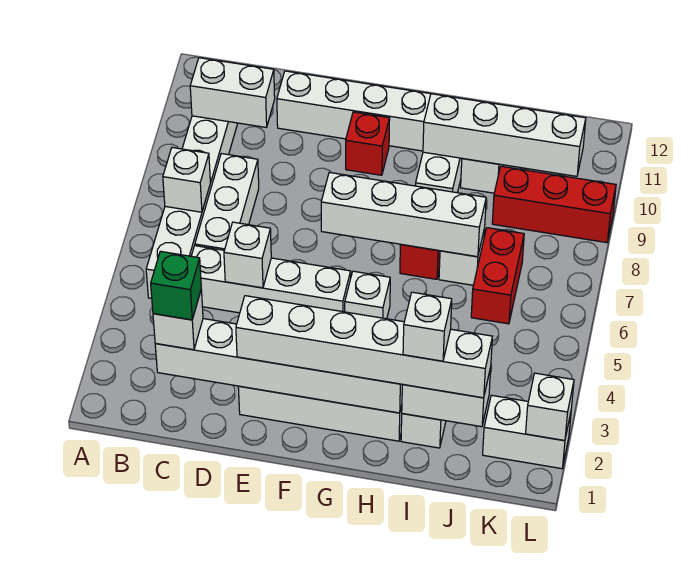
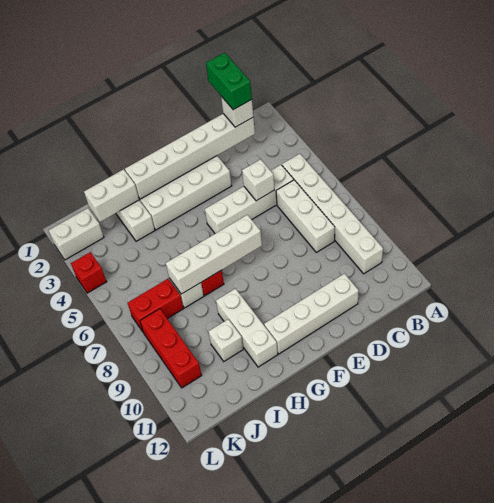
white 1x1 brick [163,148,210,212] -> none
white 1x2 brick [190,58,275,127] -> none
green 1x1 brick [151,251,201,320] -> green 1x2 brick [206,53,252,110]
white 1x6 brick [236,296,492,398] -> none
red 1x1 brick [346,112,390,175] -> red 1x1 brick moved to [71,252,106,293]
white 1x1 brick [345,271,390,319] -> none
white 1x4 brick [423,94,586,176] -> none
white 1x1 brick [403,292,452,361] -> none
red 1x2 brick [471,228,524,324] -> red 1x2 brick turned to [128,279,184,332]
red 1x3 brick [492,166,616,243] -> red 1x3 brick turned to [140,309,202,388]
white 1x1 brick [526,373,574,441] -> none

